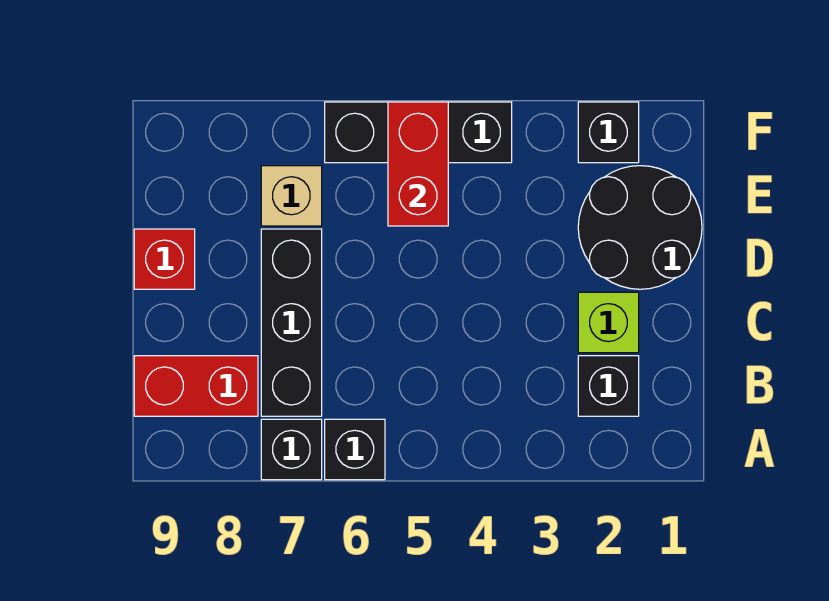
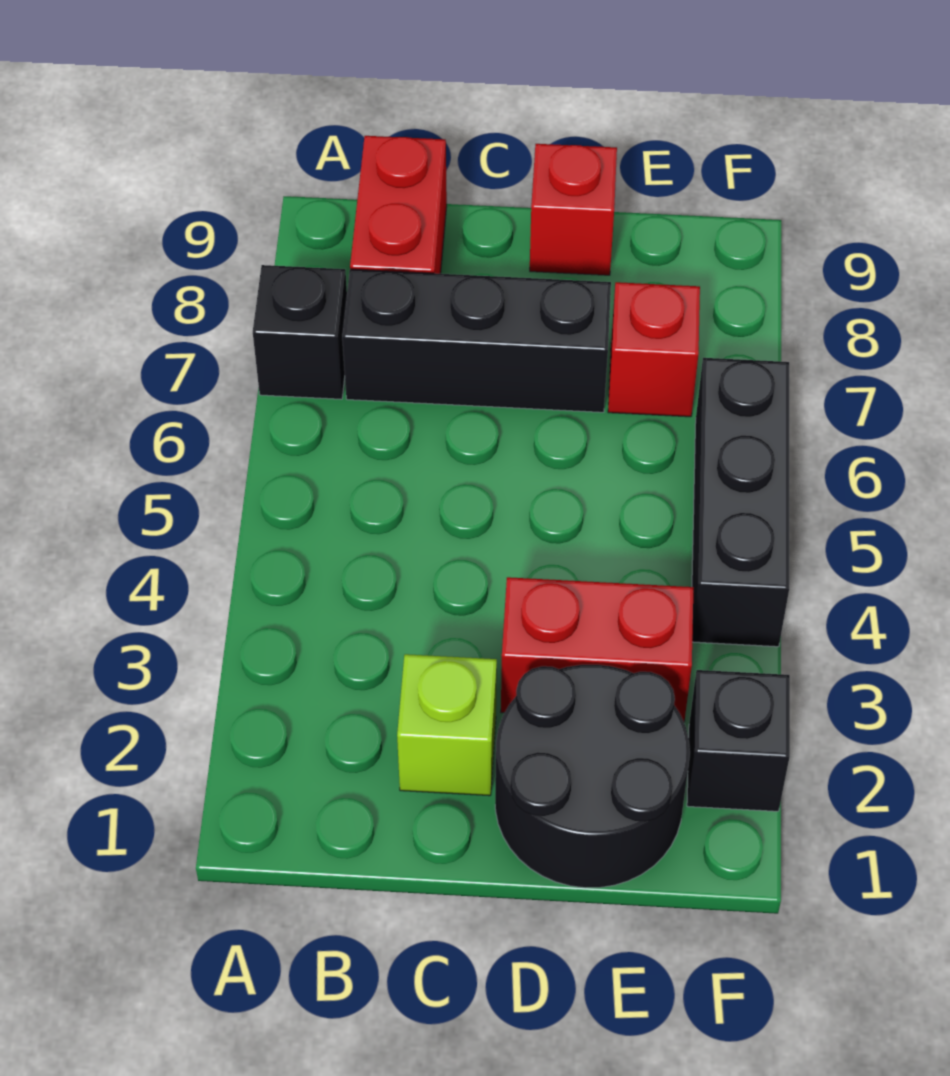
black 1x1 brick [325,419,385,480] -> none
black 1x1 brick [578,356,639,416] -> none
red 1x2 brick [388,102,448,226] -> red 1x2 brick moved to [501,577,694,722]
tan 1x1 brick [261,166,322,226] -> red 1x1 brick [608,282,700,417]

